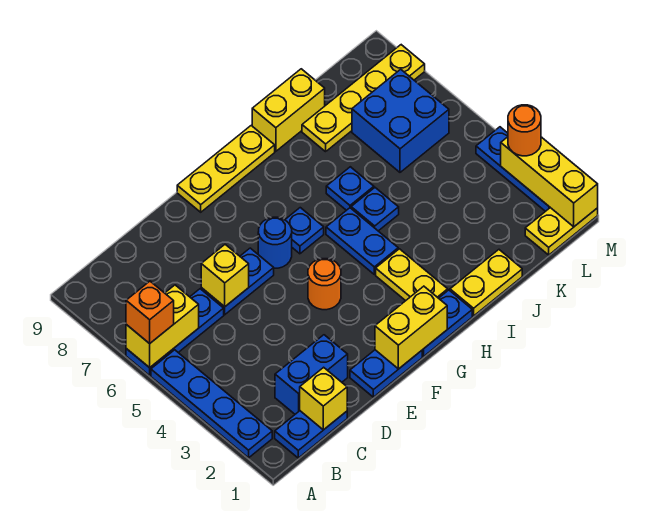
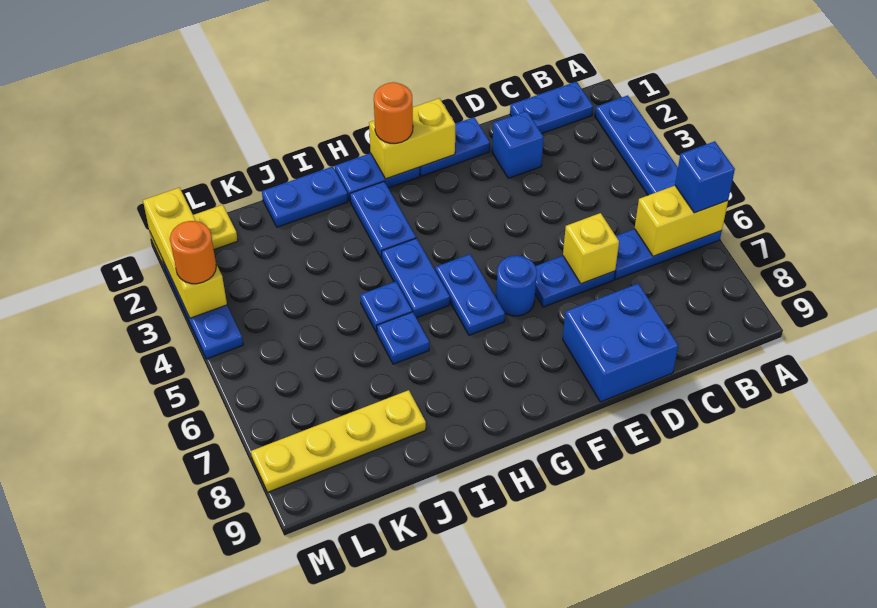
orange 1x1 brick [126,281,174,344] -> blue 1x1 brick [675,141,735,213]
yellow 1x1 brick [300,367,347,430] -> none
blue 1x2 brick [275,335,348,414] -> blue 1x1 brick [492,111,544,178]
orange 1x1 round brick [308,259,341,310] -> orange 1x1 round brick moved to [374,82,413,143]
yellow 1x3 plate [177,126,275,212] -> none
blue 1x1 plate [285,208,324,254] -> blue 1x2 plate [435,254,505,335]
yellow 1x2 plate [376,249,448,301] -> blue 1x2 plate [350,182,416,259]
yellow 1x2 plate [450,250,522,316] -> blue 1x2 plate [262,166,348,227]
yellow 1x2 brick [252,69,325,151] -> none
blue 2x2 brick [352,69,449,172] -> blue 2x2 brick moved to [563,283,678,402]

